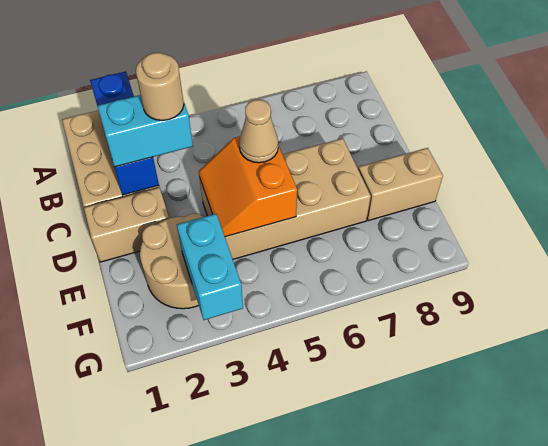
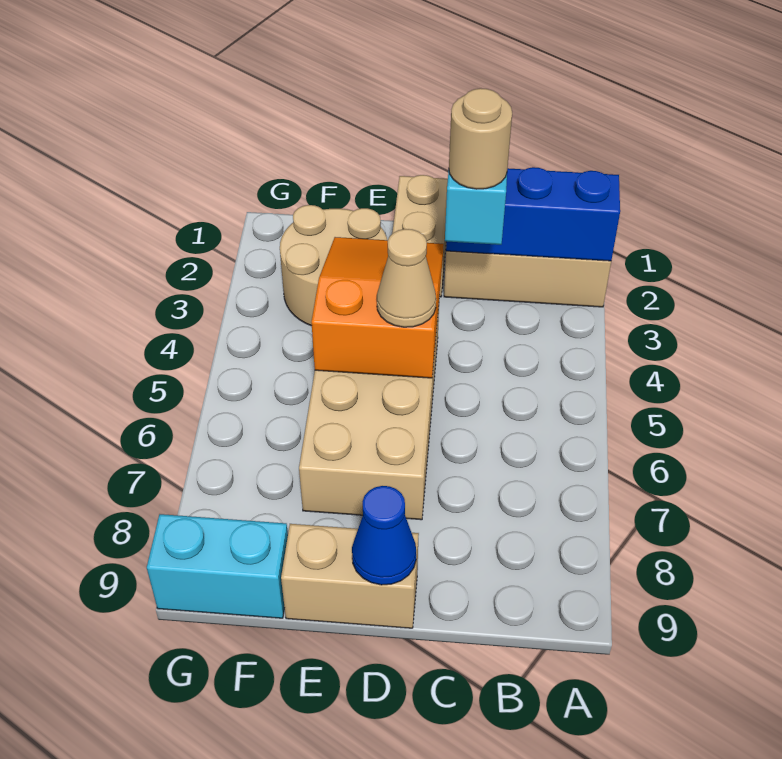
orange 2x2 slope [199,136,297,237] -> orange 2x3 slope [311,237,444,378]
none -> blue 1x1 cone [352,486,416,585]
tan 1x2 brick [358,148,443,221] -> tan 1x2 brick turned to [281,524,419,628]
cyan 1x2 brick [177,214,243,320] -> cyan 1x2 brick moved to [147,514,288,618]

